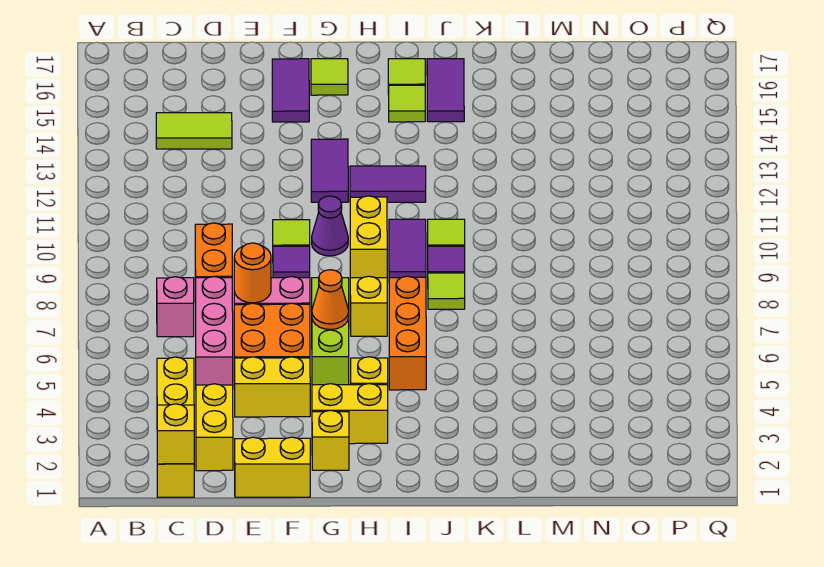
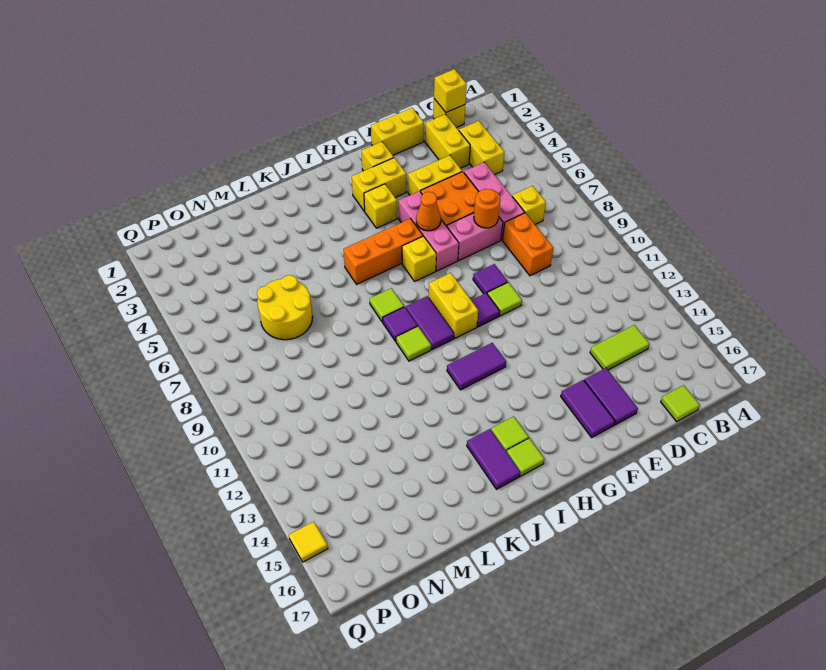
pink 1x1 brick [157,277,194,337] -> yellow 1x1 brick [512,186,546,224]
lime 1x3 brick [312,278,349,385] -> pink 1x3 brick [399,191,459,271]
purple 1x1 cone [312,196,348,256] -> purple 1x1 tile [471,293,500,327]
purple 1x2 tile [311,139,348,202] -> purple 1x2 tile moved to [584,368,638,425]
lime 1x1 tile [311,59,348,95] -> lime 1x1 tile moved to [661,385,700,422]
orange 1x3 brick [389,276,426,390] -> orange 1x3 brick turned to [343,218,423,284]
none -> yellow 2x2 round brick [257,275,313,340]
none -> yellow 1x1 tile [289,522,328,562]

